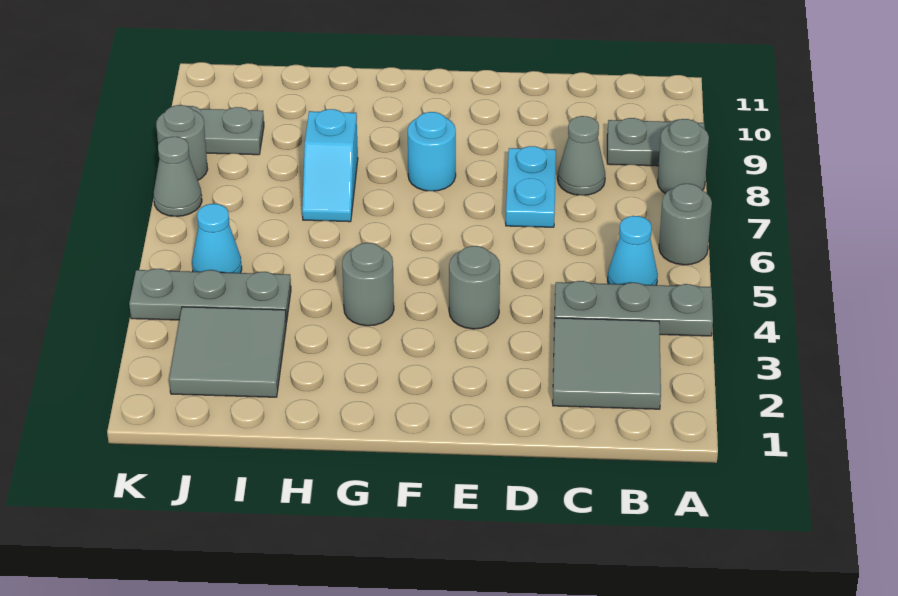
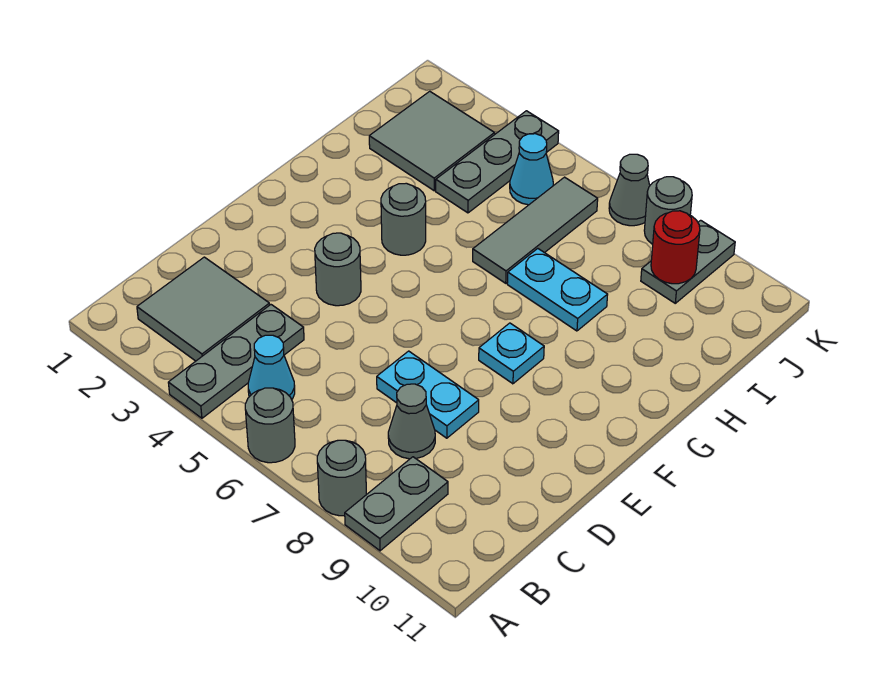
cyan 1x1 round brick [408,112,456,191] -> cyan 1x1 plate [479,323,544,384]
none -> grey 1x3 tile [473,177,598,283]
cyan 1x2 slope [302,109,358,222] -> cyan 1x2 plate [507,249,608,331]
none -> red 1x1 round brick [651,211,700,284]

